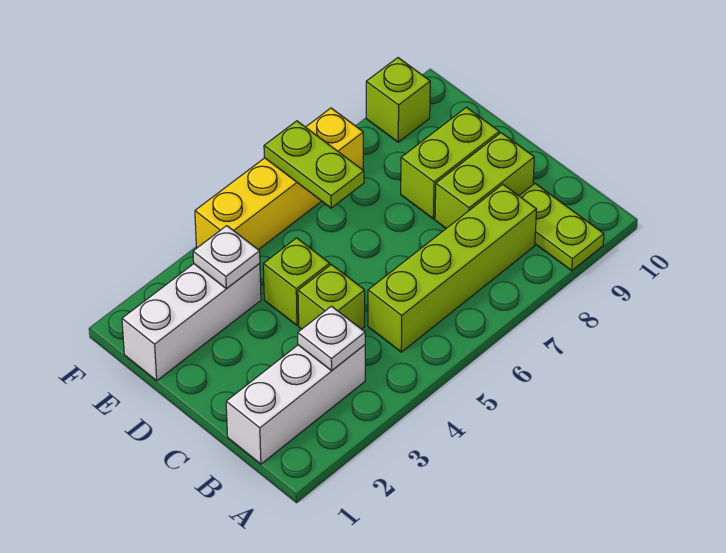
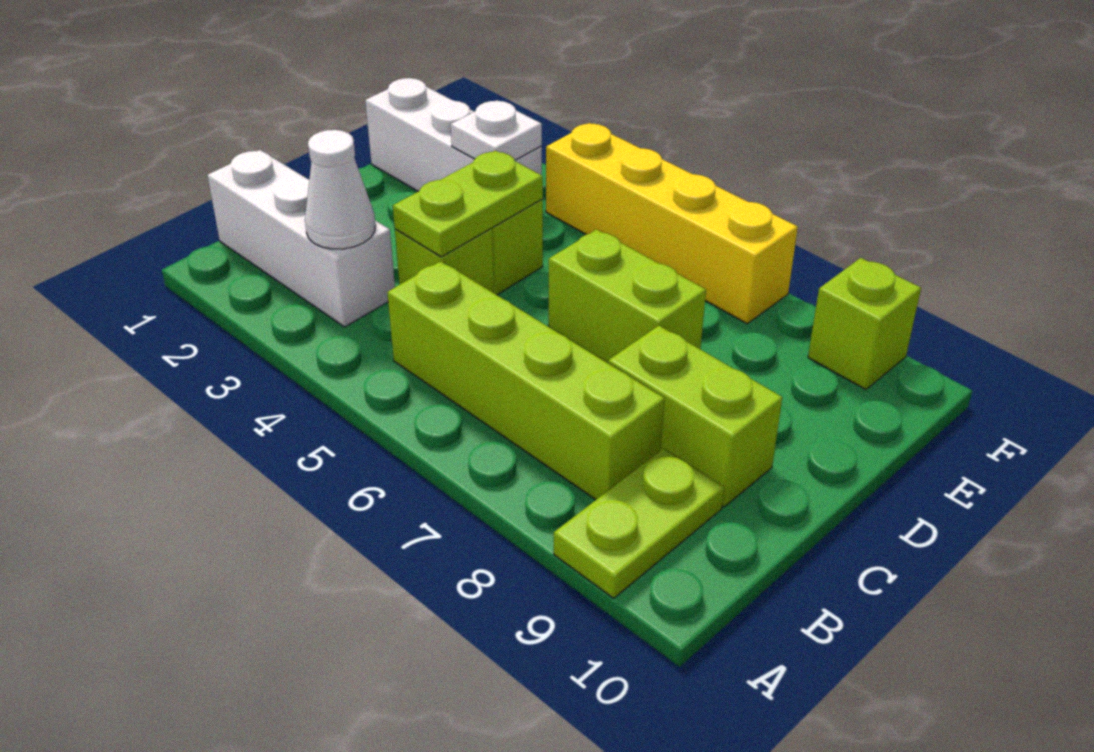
white 1x1 plate [298,306,365,371] -> white 1x1 cone [305,130,376,249]
lime 1x2 brick [401,107,499,219] -> lime 1x2 brick moved to [549,229,706,363]
lime 1x2 plate [264,121,364,208] -> lime 1x2 plate moved to [393,151,543,257]

